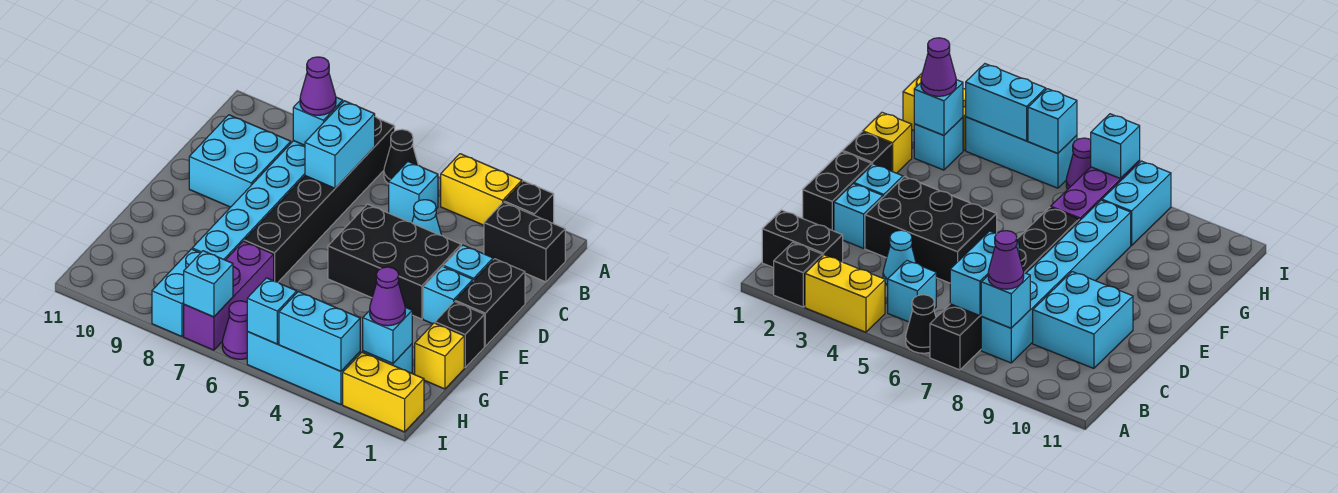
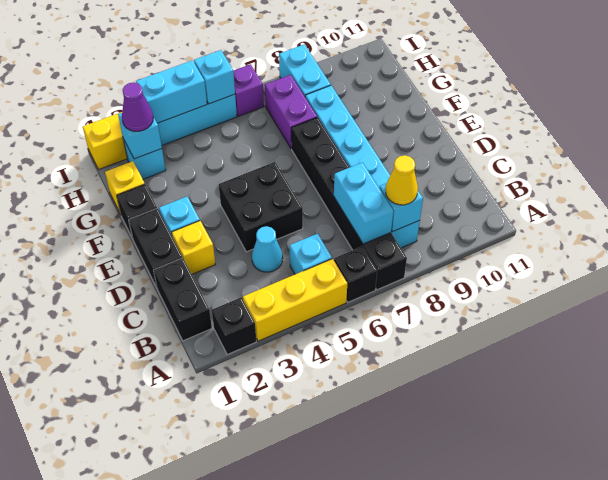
yellow 1x2 brick [441,154,522,225] -> yellow 1x3 brick [243,259,347,341]
black 1x1 cone [384,129,418,184] -> black 1x1 brick [334,246,377,302]
black 1x2 brick [484,202,565,282] -> black 1x2 brick turned to [154,258,212,341]
purple 1x1 cone [300,57,336,115] -> yellow 1x1 cone [386,155,418,205]
cyan 2x2 brick [189,115,291,207] -> none
cyan 1x1 brick [444,245,493,281] -> yellow 1x1 brick [172,221,215,274]
black 2x3 brick [328,204,461,319] -> black 2x2 brick [218,162,303,252]
purple 1x3 brick [184,241,274,350] -> purple 1x2 brick [265,75,317,149]
purple 1x1 cone [222,301,247,359] -> purple 1x1 brick [233,64,264,116]
cyan 1x1 brick [184,251,233,317] -> none

